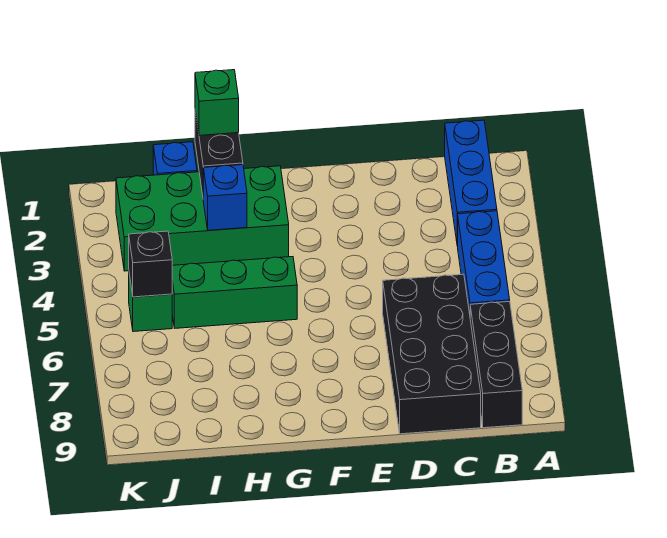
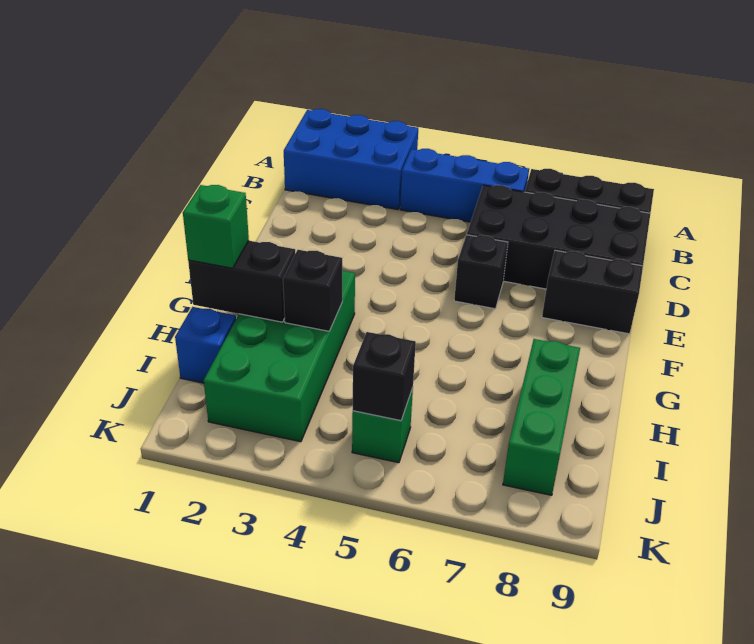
blue 1x3 brick [445,120,497,246] -> blue 2x3 brick [284,109,418,210]
none -> black 1x1 brick [454,235,508,309]
none -> black 1x2 brick [542,250,643,334]
green 1x3 brick [172,257,297,328] -> green 1x3 brick moved to [503,339,580,495]
blue 1x1 brick [203,165,247,230] -> black 1x1 brick [283,250,342,331]

